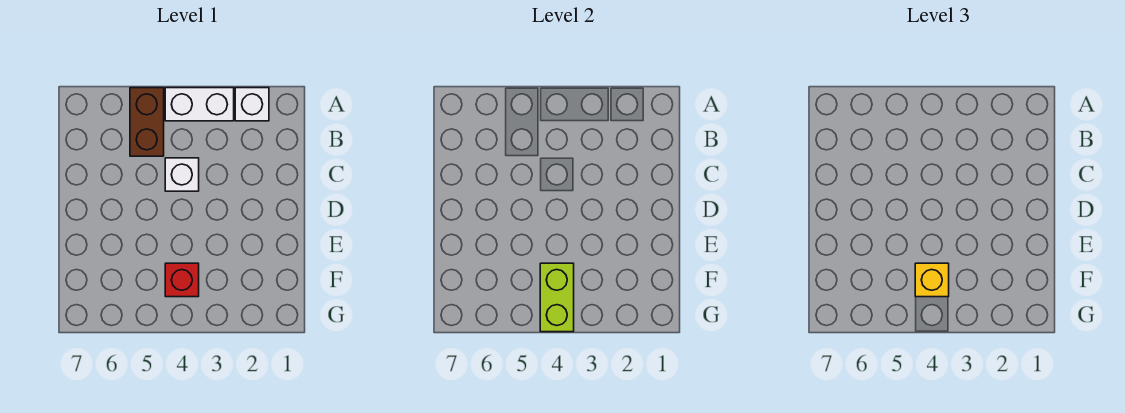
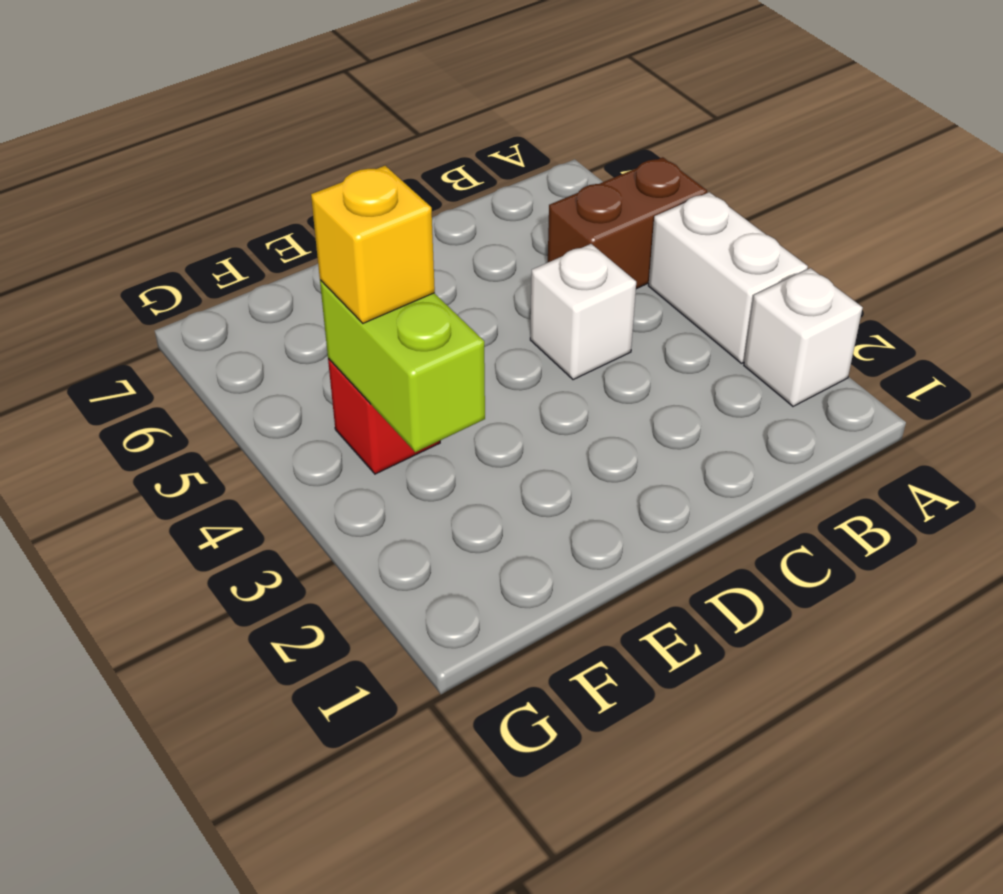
lime 1x2 brick [540,263,574,332] -> lime 1x2 brick turned to [320,280,485,452]

